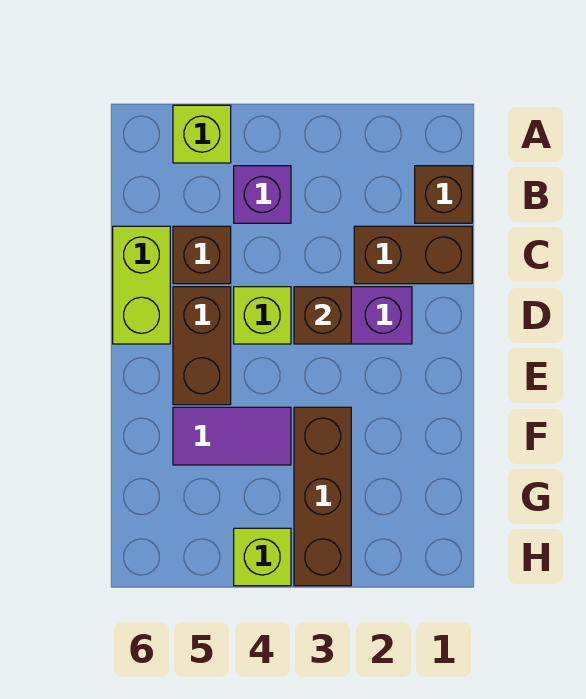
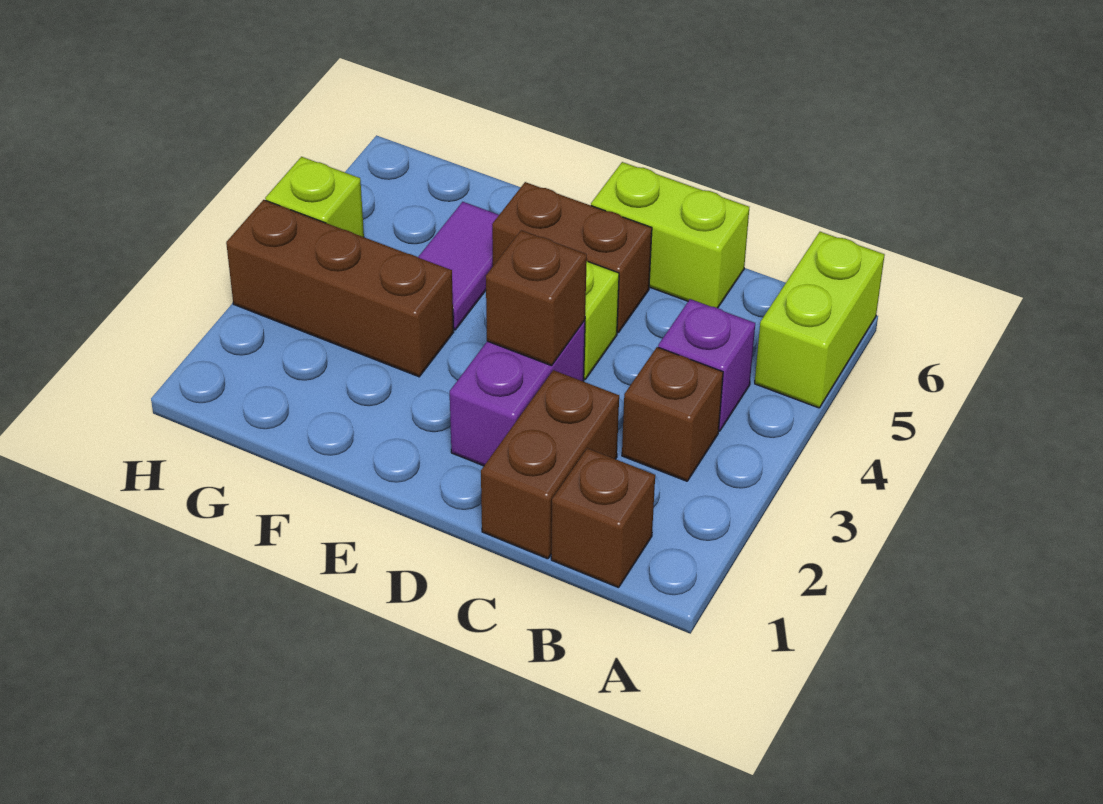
lime 1x1 brick [173,105,231,163] -> lime 1x2 brick [755,232,885,408]
brown 1x1 brick [173,226,231,284] -> brown 1x1 brick moved to [622,347,723,481]

